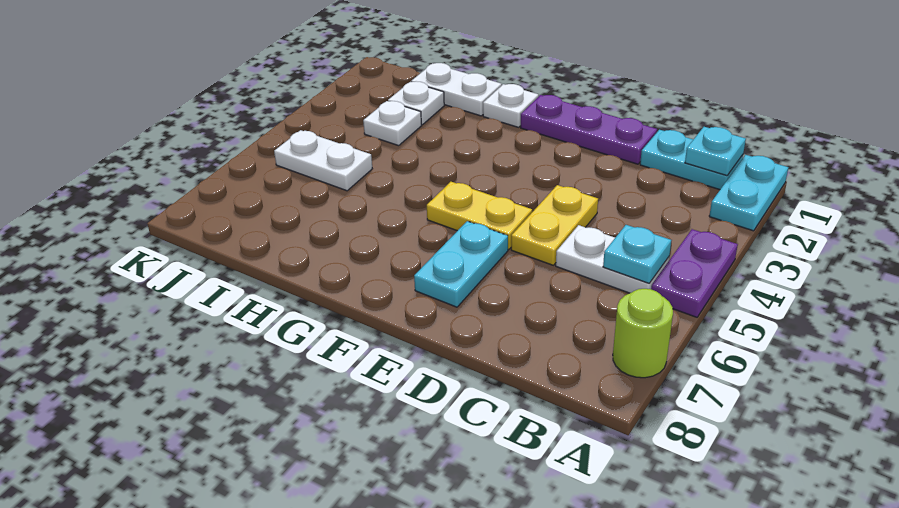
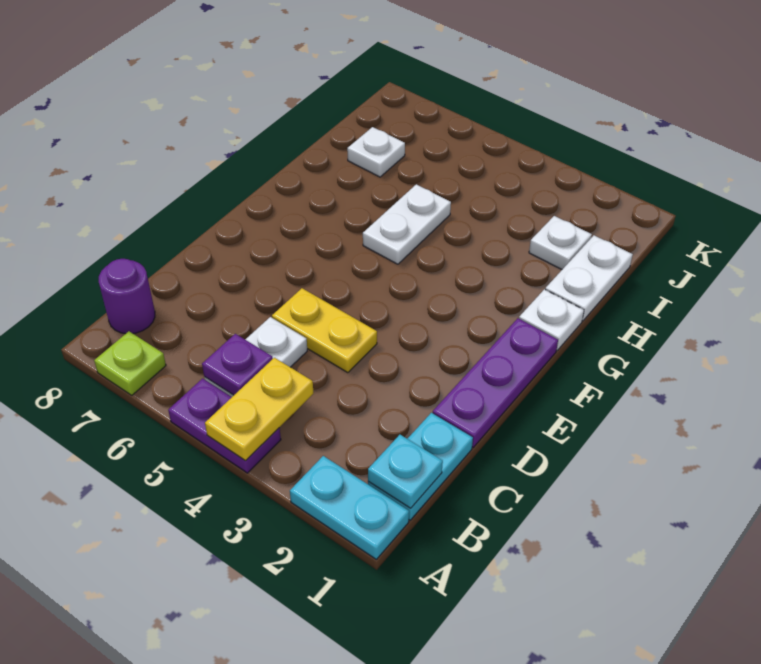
lime 1x1 round brick [613,289,673,378] -> lime 1x1 plate [94,331,166,395]
cyan 1x1 plate [603,225,672,283] -> purple 1x1 plate [202,334,273,395]
none -> purple 1x1 round brick [99,259,155,334]
yellow 1x2 plate [427,182,532,249] -> yellow 1x2 plate moved to [205,358,314,461]
cyan 1x2 plate [414,221,508,307] -> none
white 1x1 plate [363,101,422,146] -> white 1x1 plate moved to [347,127,405,177]
white 1x2 plate [274,130,372,191] -> white 1x2 plate moved to [363,184,451,264]

